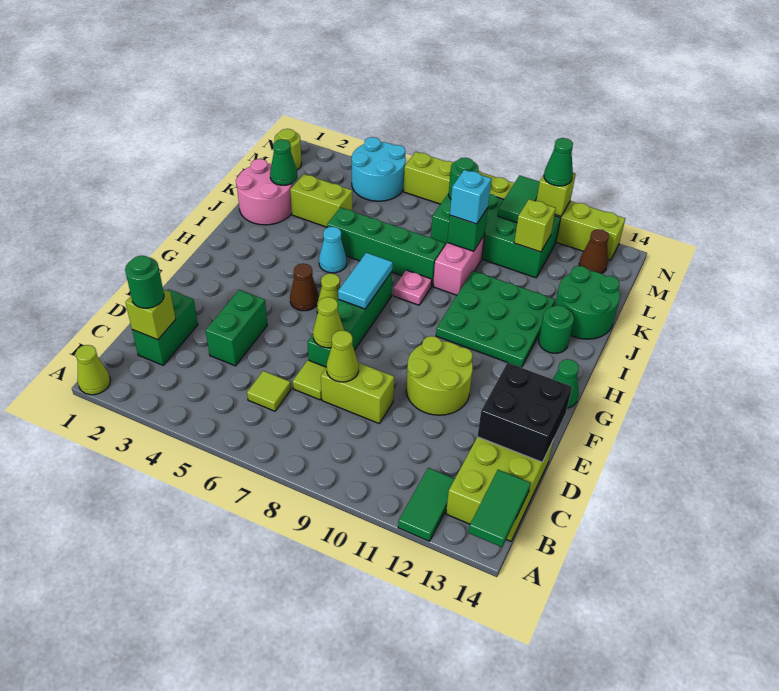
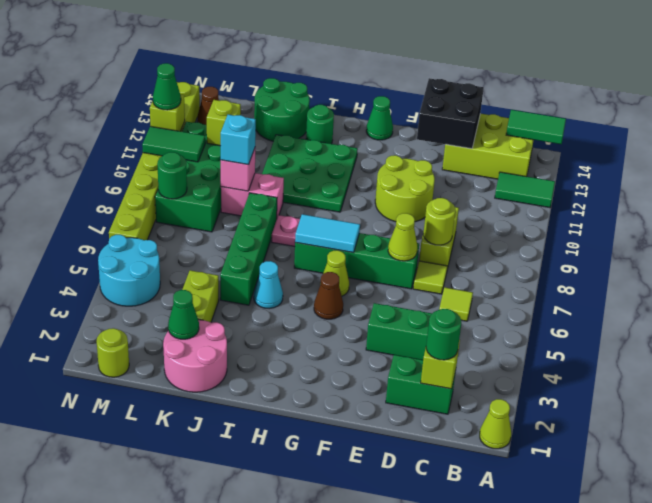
lime 1x1 cone [326,330,359,382] -> lime 1x1 round brick [424,198,455,245]
green 1x1 brick [447,208,488,251] -> pink 1x1 brick [221,149,255,191]

